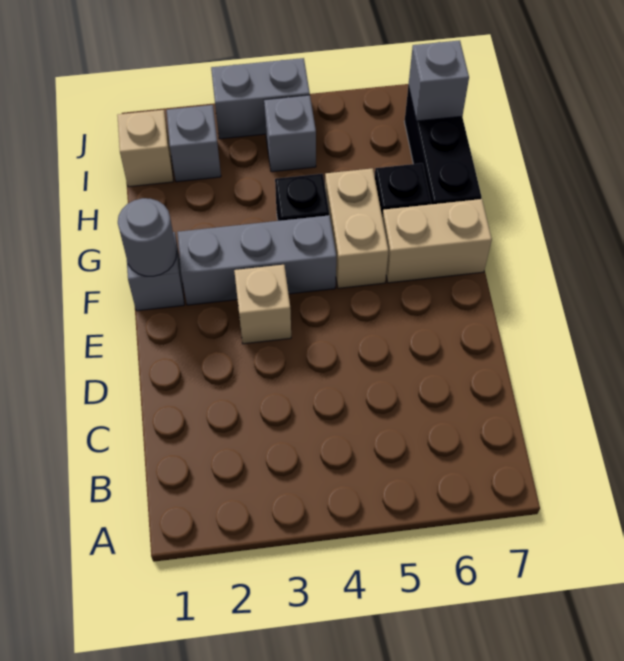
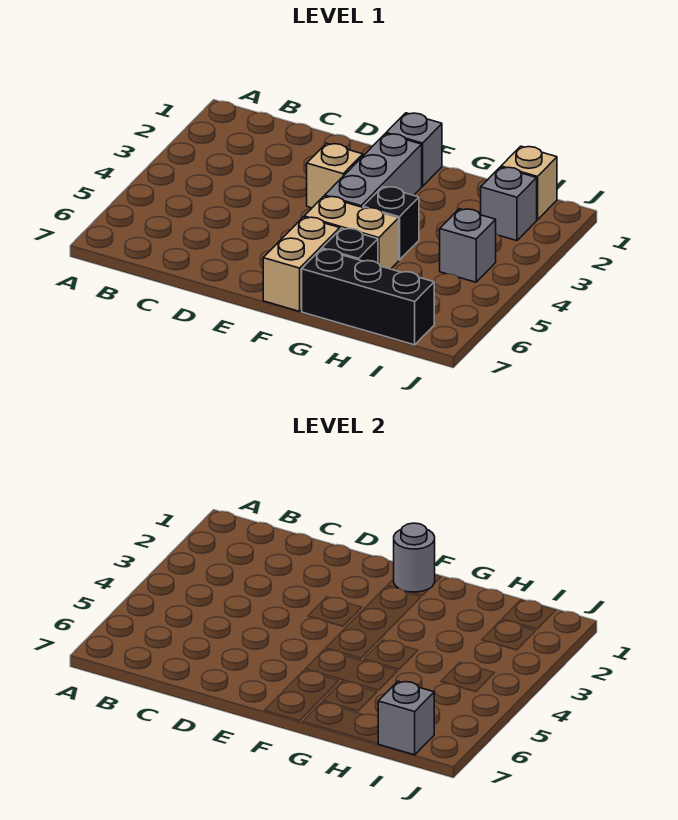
grey 1x2 brick [211,58,310,139] -> none

